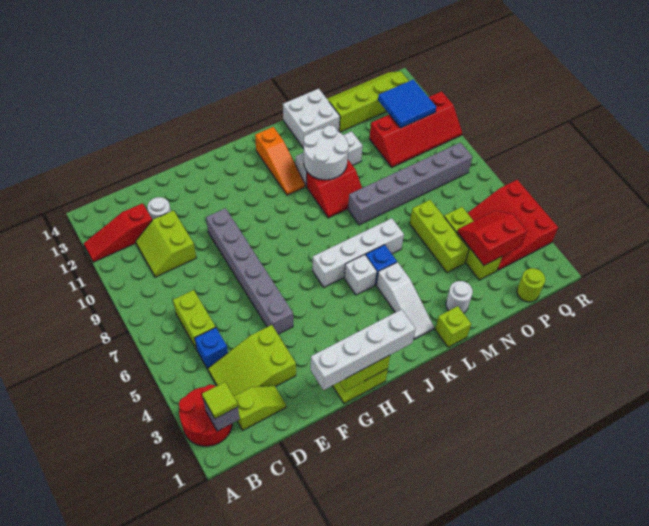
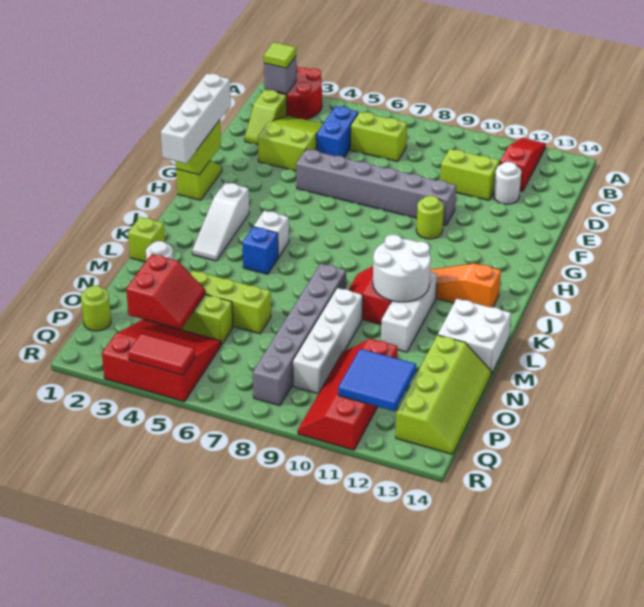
blue 1x1 brick [195,328,228,369] -> blue 1x2 brick [316,106,358,157]
none -> lime 1x1 round brick [416,196,444,239]
white 1x4 brick [313,218,404,287] -> white 1x4 brick moved to [293,288,363,394]
white 1x3 slope [377,262,434,339] -> white 1x3 slope turned to [192,182,249,261]
none -> red 1x2 tile [128,334,195,375]

